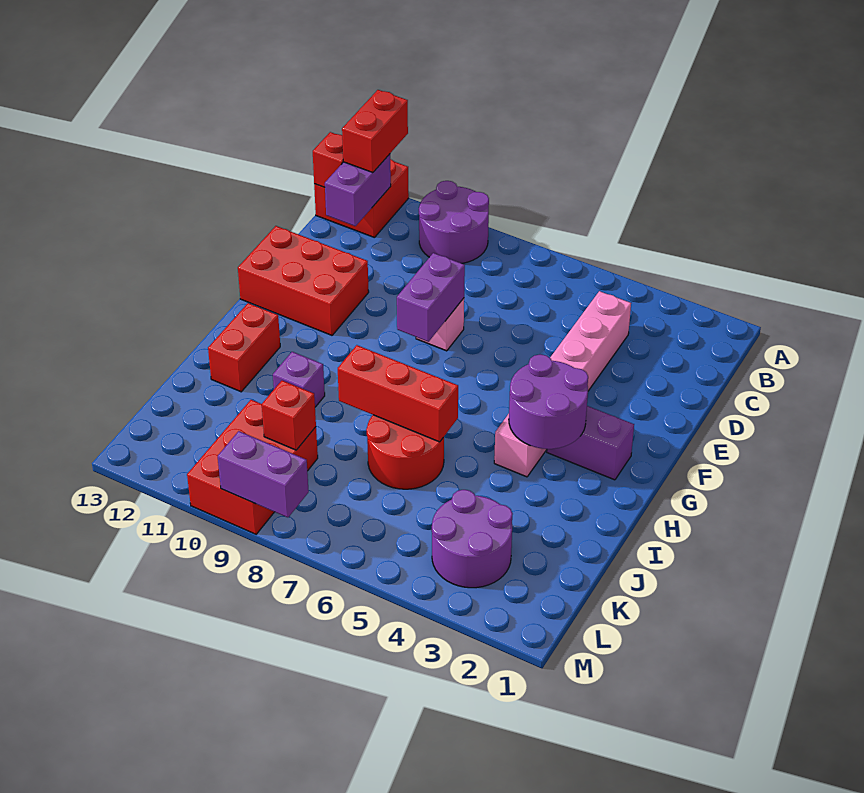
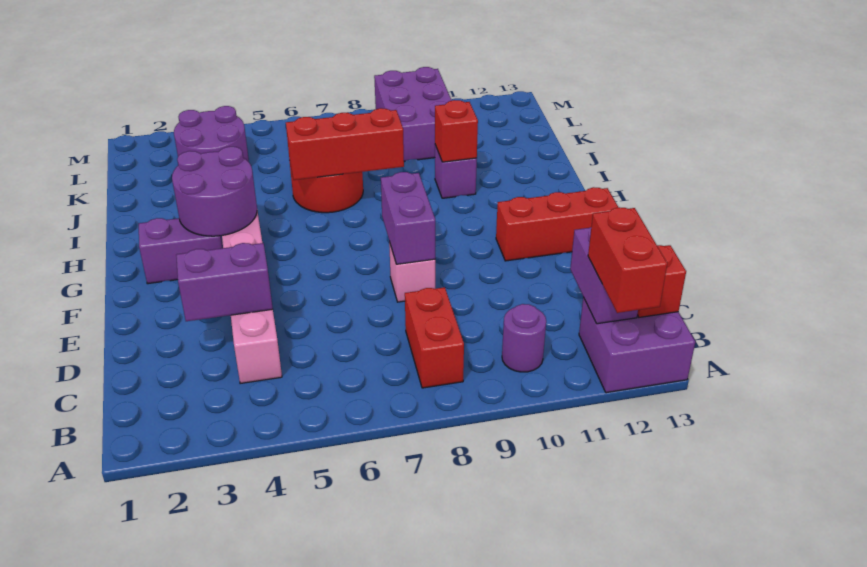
purple 2x2 round brick [419,181,489,263] -> purple 1x1 round brick [502,304,546,372]
red 2x2 brick [314,159,409,238] -> purple 2x2 brick [579,298,695,393]
red 2x3 brick [238,226,369,335] -> red 1x3 brick [496,187,618,261]
red 1x2 brick [208,303,280,392] -> red 1x2 brick moved to [405,287,464,388]
red 2x3 brick [187,400,318,534] -> purple 2x3 brick [374,67,452,161]
red 1x1 brick [262,381,316,450] -> red 1x1 brick moved to [435,100,478,162]
purple 1x2 brick [218,431,309,517] -> purple 1x2 brick moved to [176,243,273,321]

